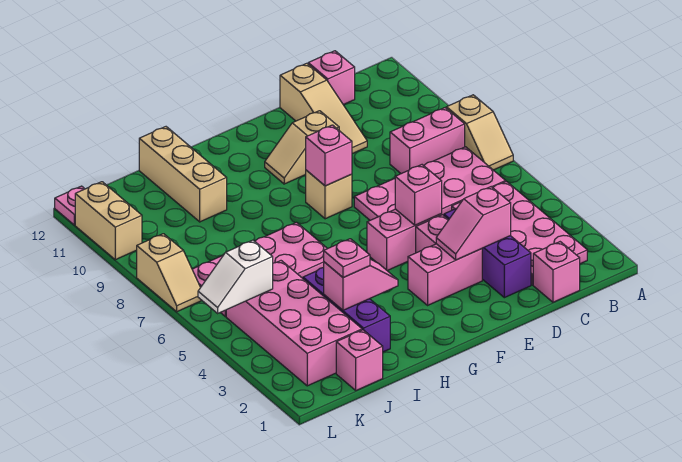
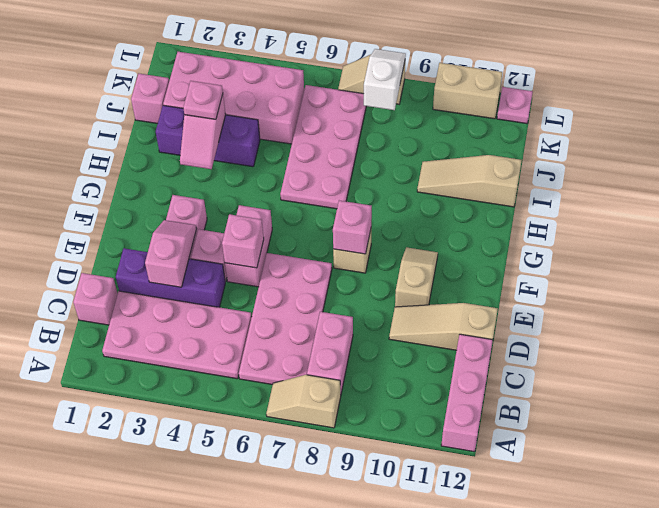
pink 1x1 brick [308,51,355,105] -> pink 1x3 brick [441,334,493,452]
tan 1x3 brick [139,127,227,222] -> tan 1x3 slope [417,155,522,207]
white 1x2 slope [198,240,273,313] -> white 1x2 slope moved to [364,49,406,110]

